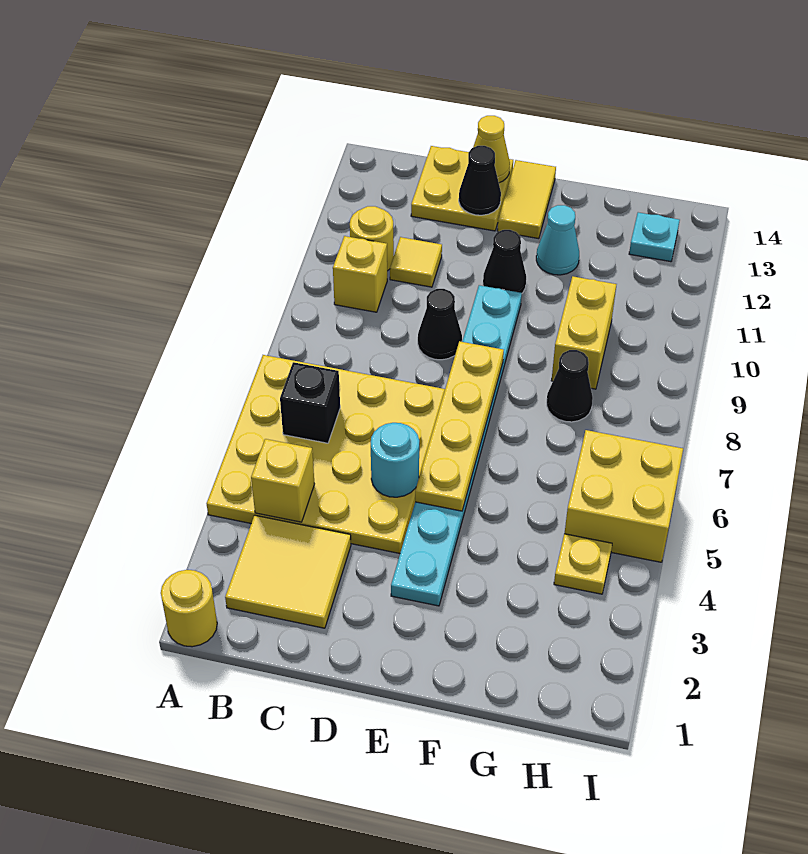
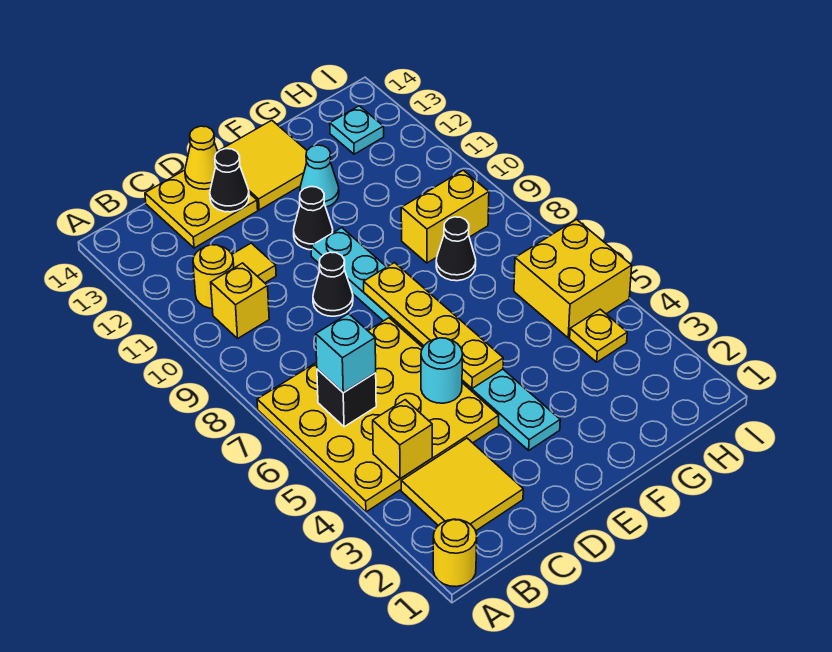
none -> cyan 1x1 brick [316,314,376,393]
yellow 1x2 tile [497,160,556,239] -> yellow 2x2 tile [218,120,307,210]
yellow 1x2 brick [551,276,617,389] -> yellow 1x2 brick turned to [401,170,489,263]

